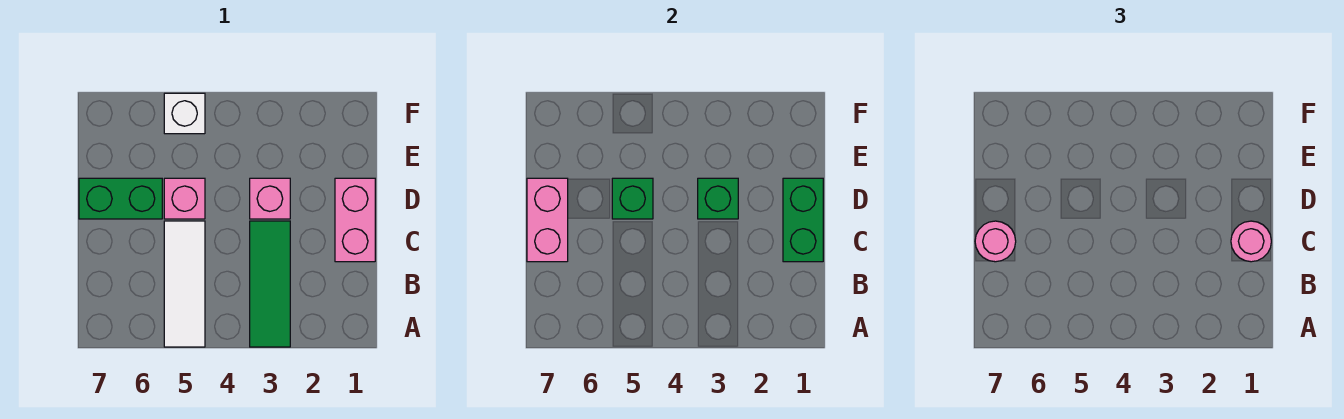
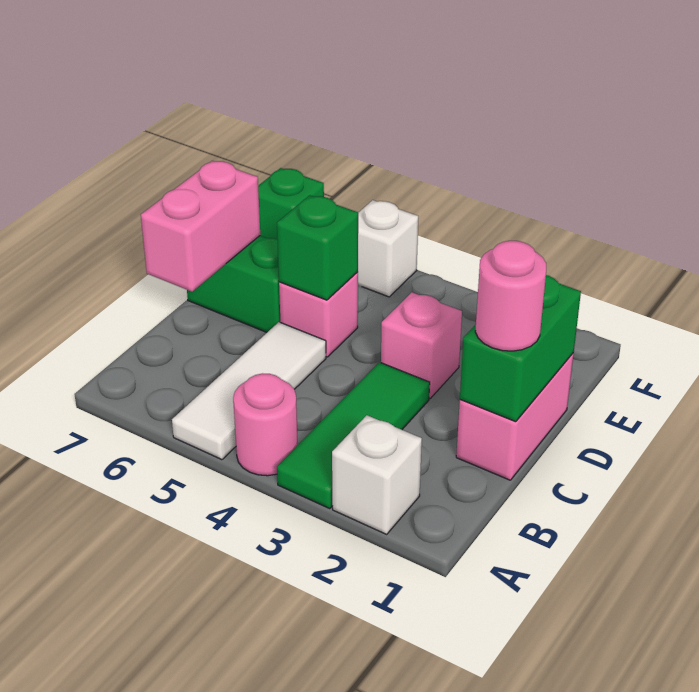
none -> white 1x1 brick [332,415,422,534]
pink 1x1 round brick [975,221,1016,262] -> pink 1x1 round brick moved to [233,373,298,476]
green 1x1 brick [698,178,738,219] -> green 1x1 brick moved to [258,168,324,239]

